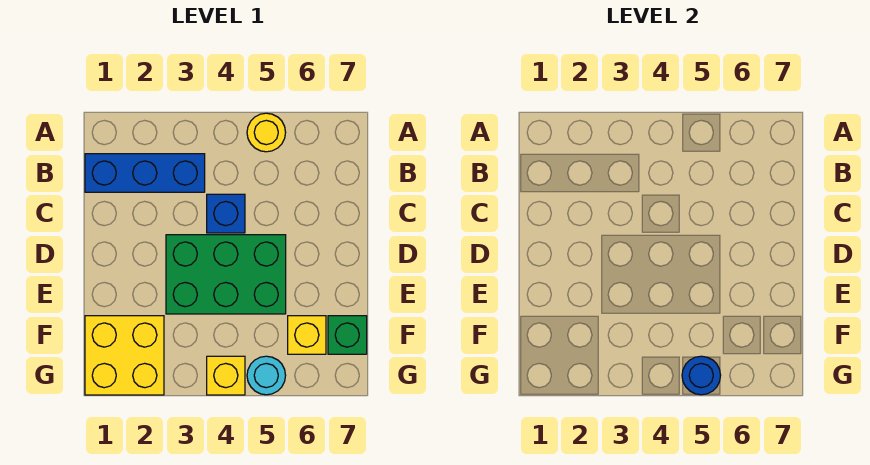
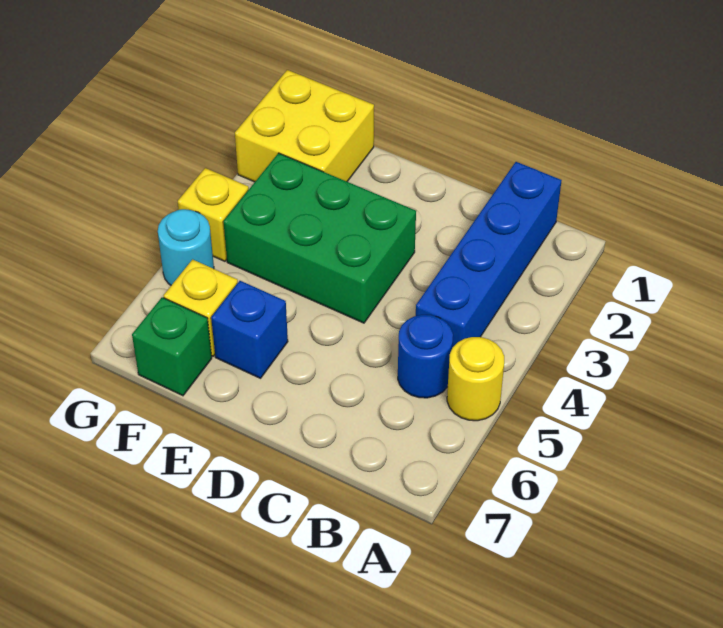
blue 1x3 brick [85,154,205,192] -> blue 1x4 brick [416,162,562,348]
blue 1x1 brick [207,194,245,233] -> blue 1x1 brick moved to [211,281,288,378]
green 2x3 brick [166,235,286,314] -> green 2x3 brick turned to [223,153,416,323]
blue 1x1 round brick [682,356,721,395] -> blue 1x1 round brick moved to [398,315,453,398]

